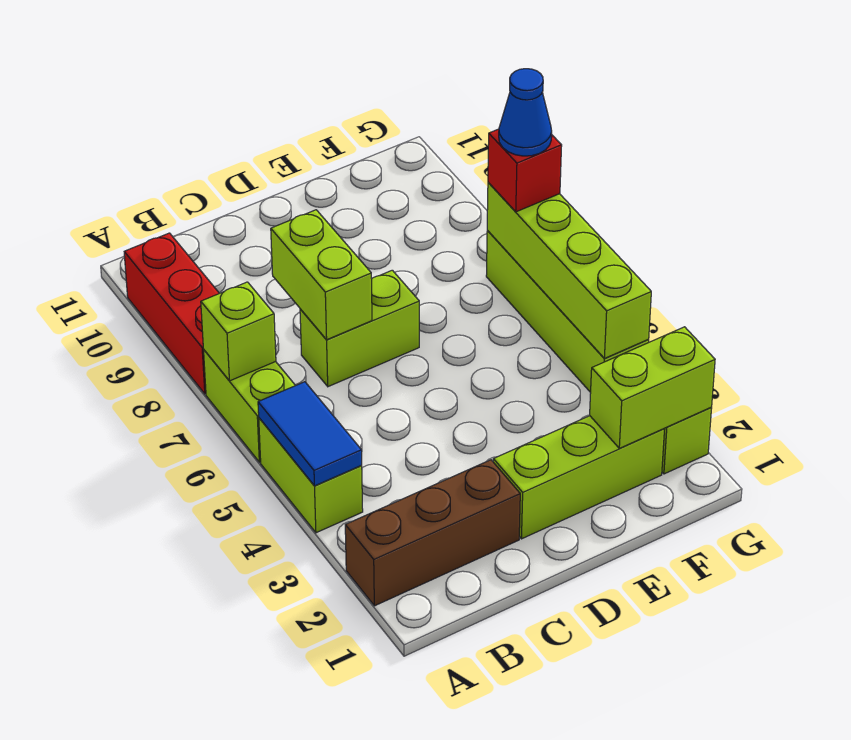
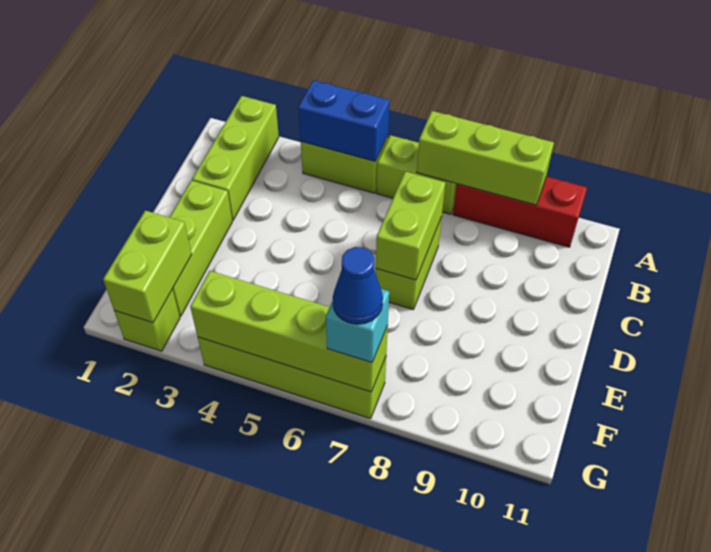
brown 1x3 brick [345,460,520,606] -> lime 1x3 brick [192,96,279,220]
blue 1x2 tile [258,382,362,486] -> blue 1x2 brick [298,80,389,162]
lime 1x1 brick [201,282,276,381] -> lime 1x3 brick [417,111,554,205]
lime 1x2 brick [271,210,372,340] -> lime 1x2 brick turned to [376,171,445,280]
red 1x1 brick [488,129,562,212] -> cyan 1x1 brick [326,289,389,363]

